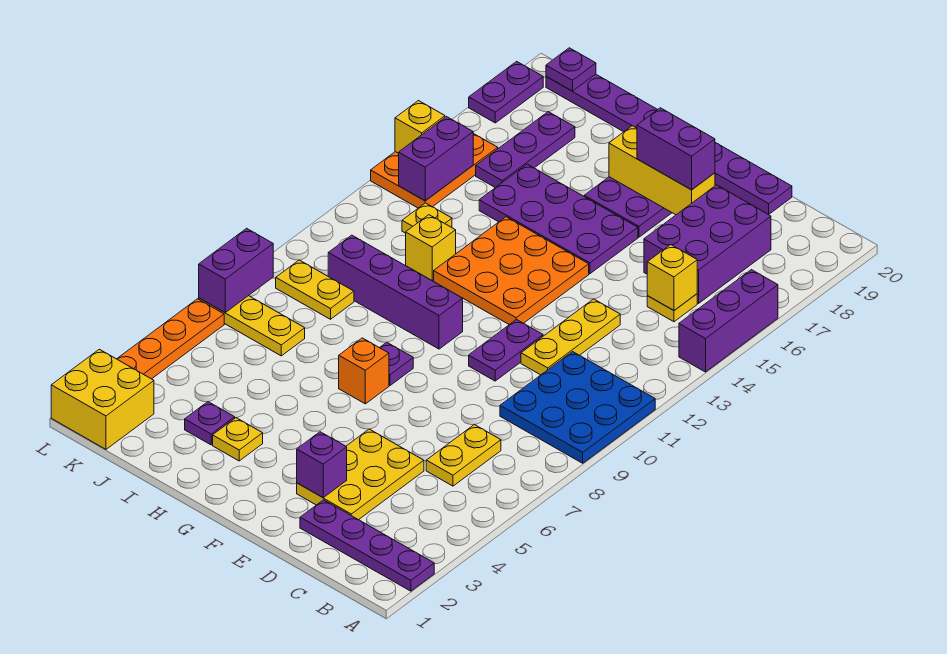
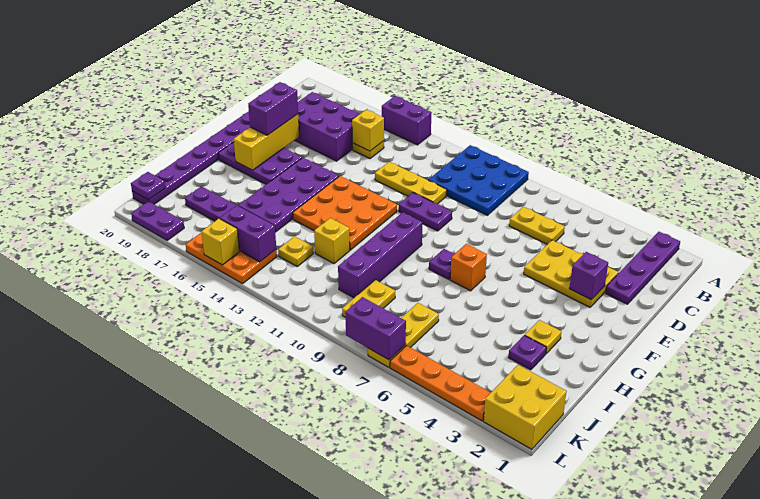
purple 1x3 brick [679,270,778,372] -> purple 1x2 brick [382,96,432,145]

